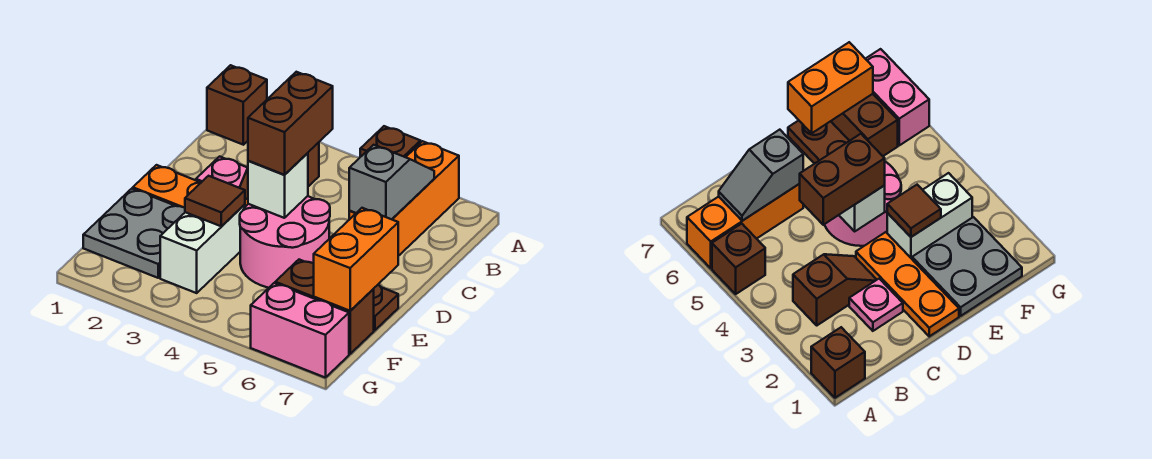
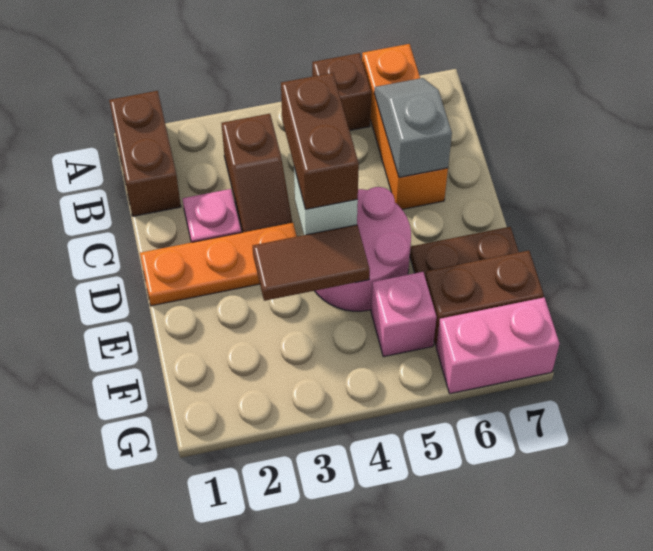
brown 1x1 brick [207,65,267,145] -> brown 1x2 brick [109,91,181,216]
grey 2x2 plate [83,189,185,278] -> none
white 1x2 brick [160,204,245,293] -> none
brown 1x1 tile [185,176,245,226] -> brown 1x2 tile [253,225,370,301]
orange 1x2 brick [314,208,398,311] -> none
none -> pink 1x1 brick [371,272,436,357]

